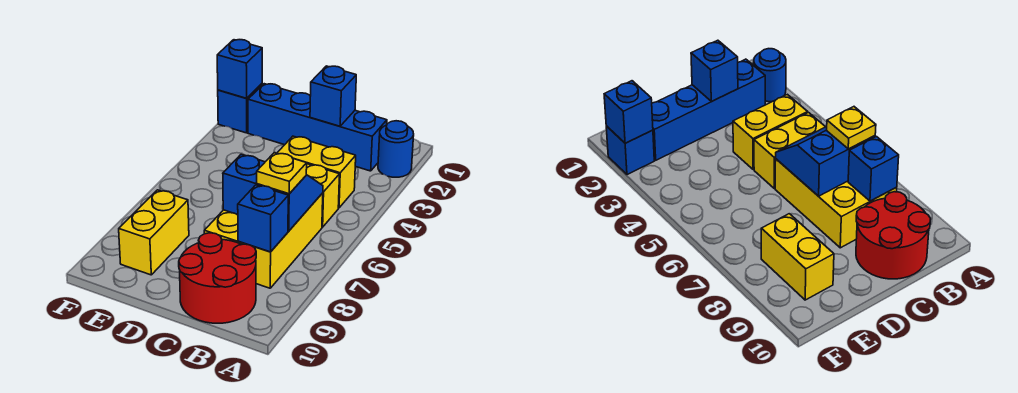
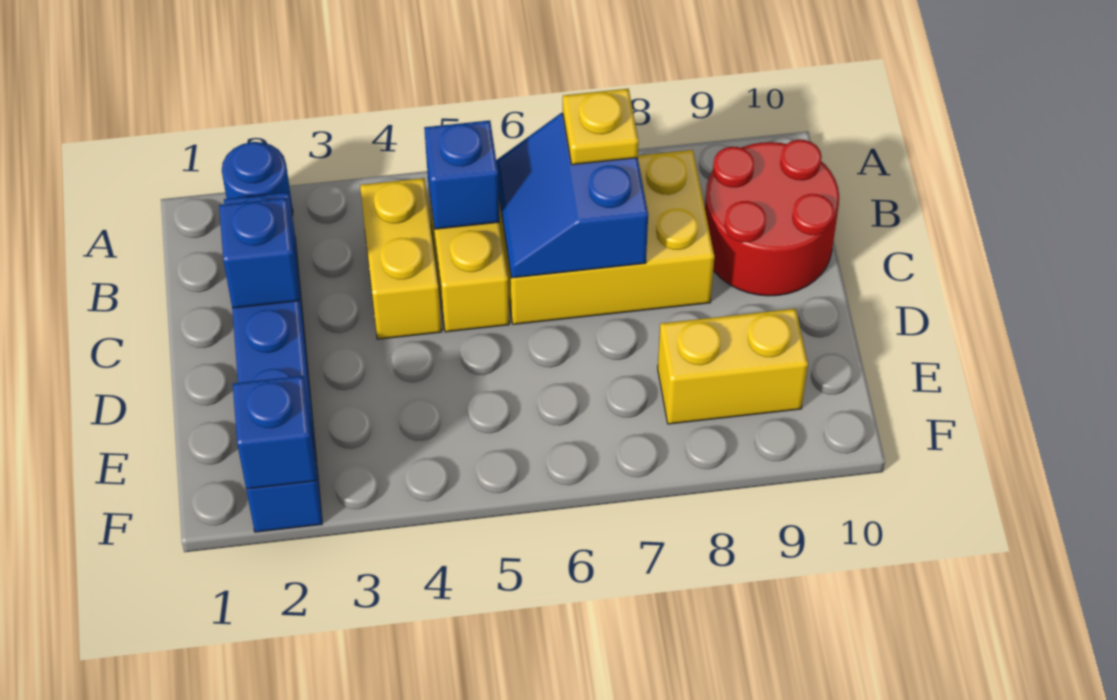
blue 1x1 brick [238,185,288,252] -> blue 1x1 brick moved to [424,120,500,229]

